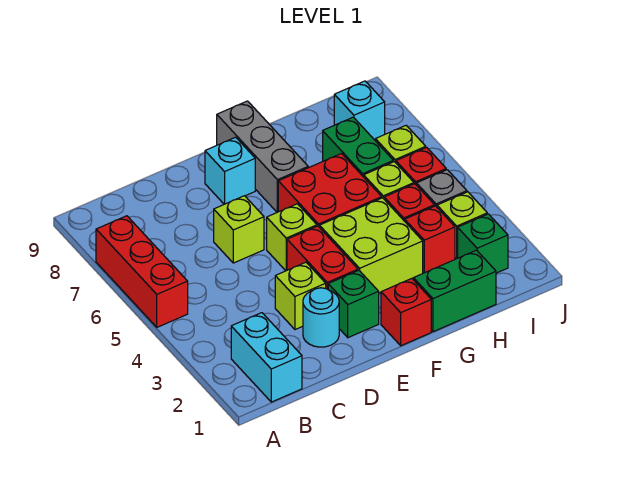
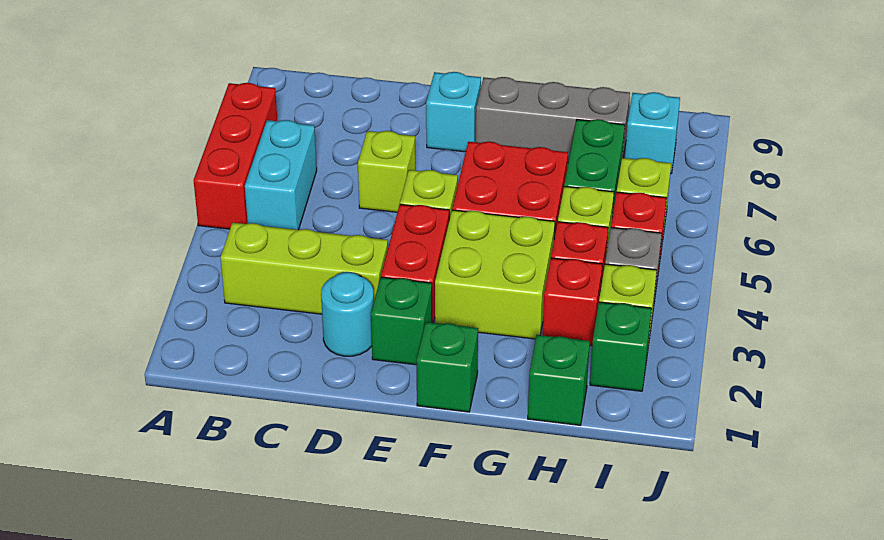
cyan 1x2 brick [231,313,302,402] -> cyan 1x2 brick moved to [245,120,317,230]
lime 1x1 brick [275,262,326,330] -> lime 1x3 brick [221,223,388,314]
red 1x1 brick [381,278,431,346] -> green 1x1 brick [416,322,478,412]
grey 1x3 brick [217,101,308,212] -> grey 1x3 brick turned to [476,77,630,163]
green 1x2 brick [413,250,496,332] -> green 1x1 brick [528,335,590,425]

